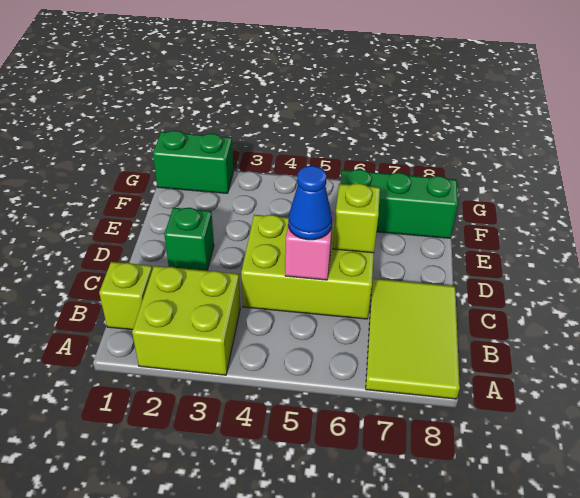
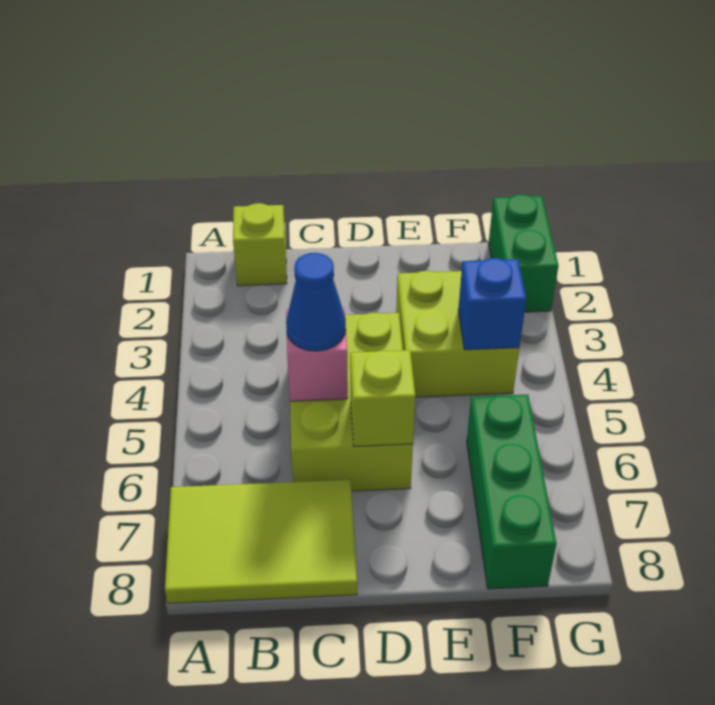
lime 2x2 brick [132,266,240,375] -> lime 2x2 brick moved to [396,271,519,397]
green 1x1 brick [164,208,214,271] -> none
none -> blue 1x1 brick [458,258,526,350]

